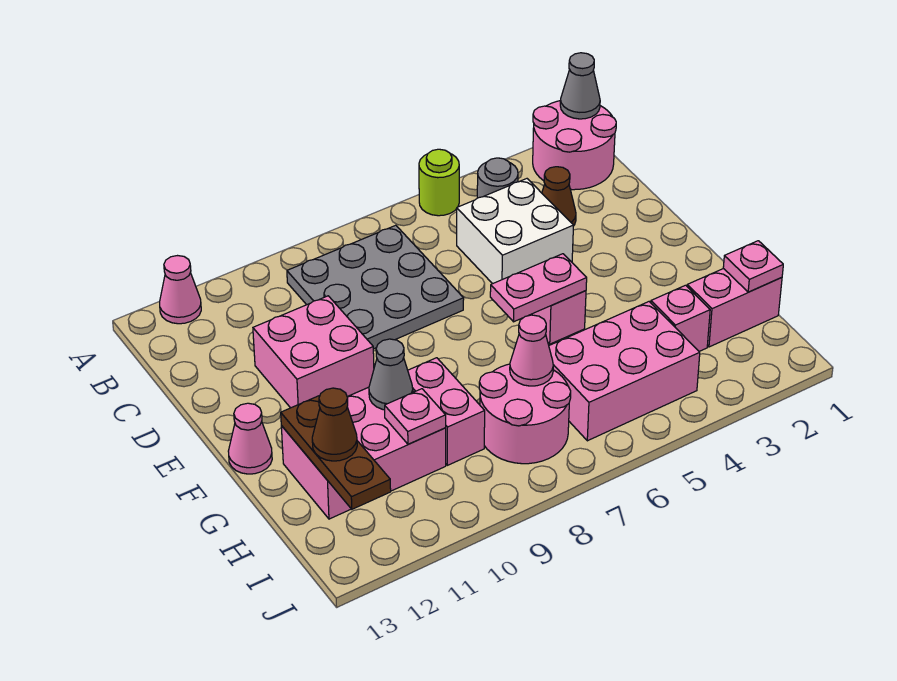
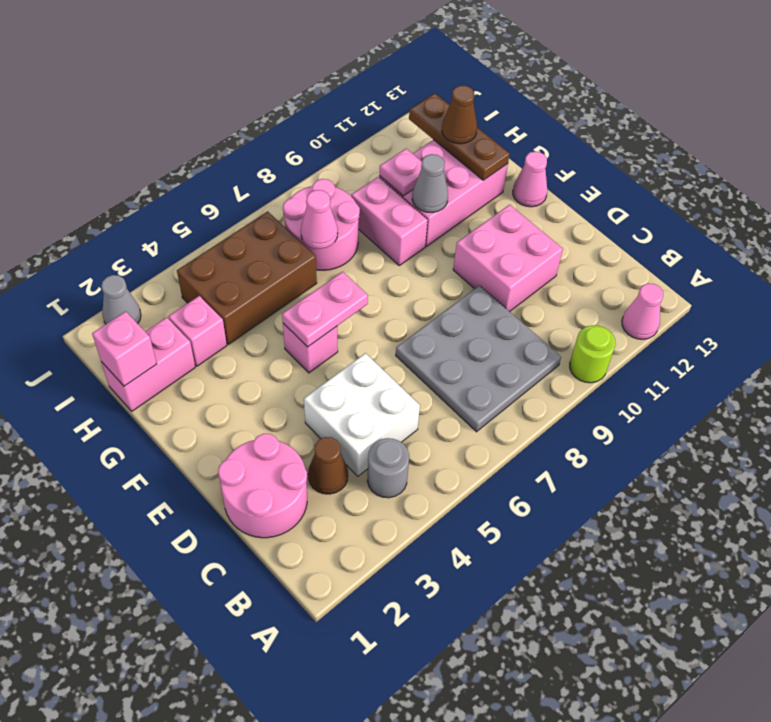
pink 2x2 round brick [533,101,616,190] -> pink 2x2 round brick moved to [218,434,307,538]
grey 1x1 cone [560,53,600,119] -> grey 1x1 cone moved to [101,275,141,324]
lime 1x1 round brick [419,149,459,216] -> lime 1x1 round brick moved to [570,325,616,383]
pink 1x1 plate [723,241,783,292] -> pink 1x1 brick [92,311,157,386]
pink 2x3 brick [549,302,700,441] -> brown 2x3 brick [177,211,317,344]

